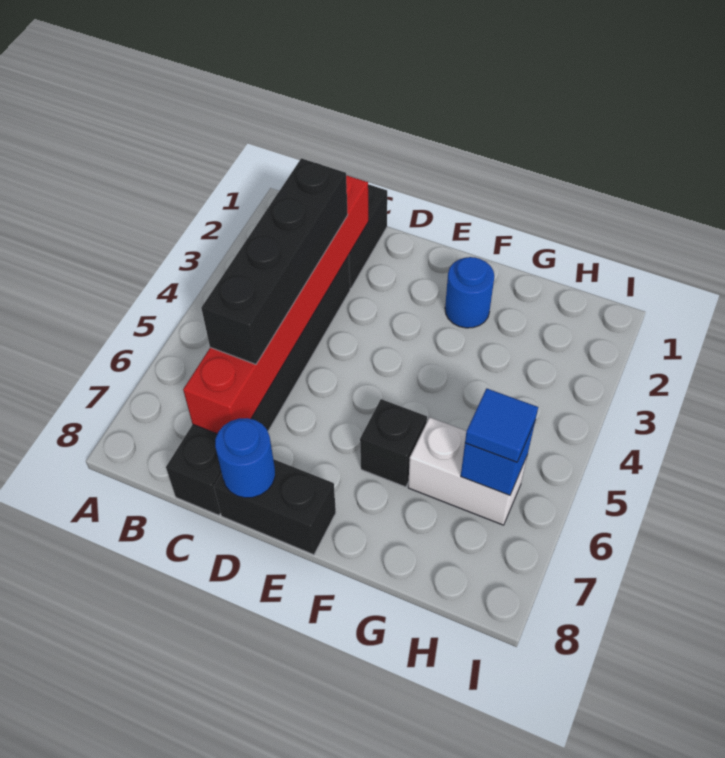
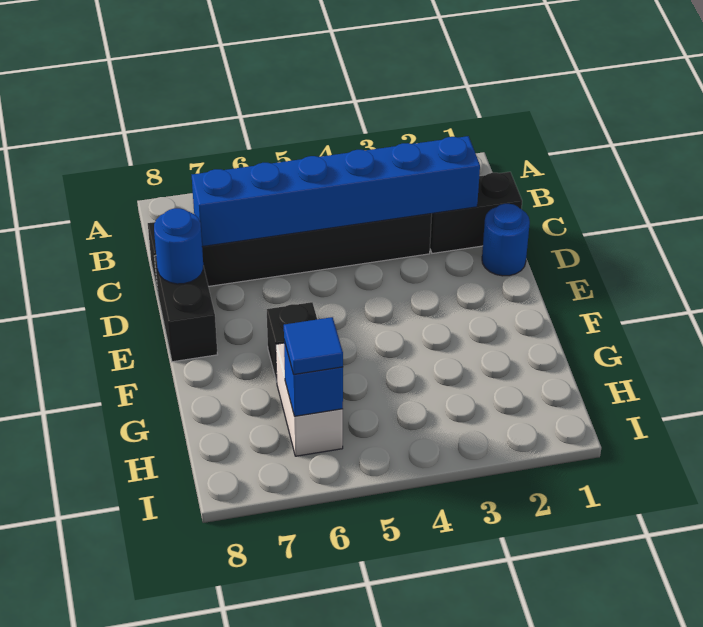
red 1x6 brick [183,175,369,434] -> blue 1x6 brick [192,136,480,247]
black 1x4 brick [201,158,348,364] -> none
blue 1x1 round brick [445,257,494,328] -> blue 1x1 round brick moved to [482,204,530,276]

